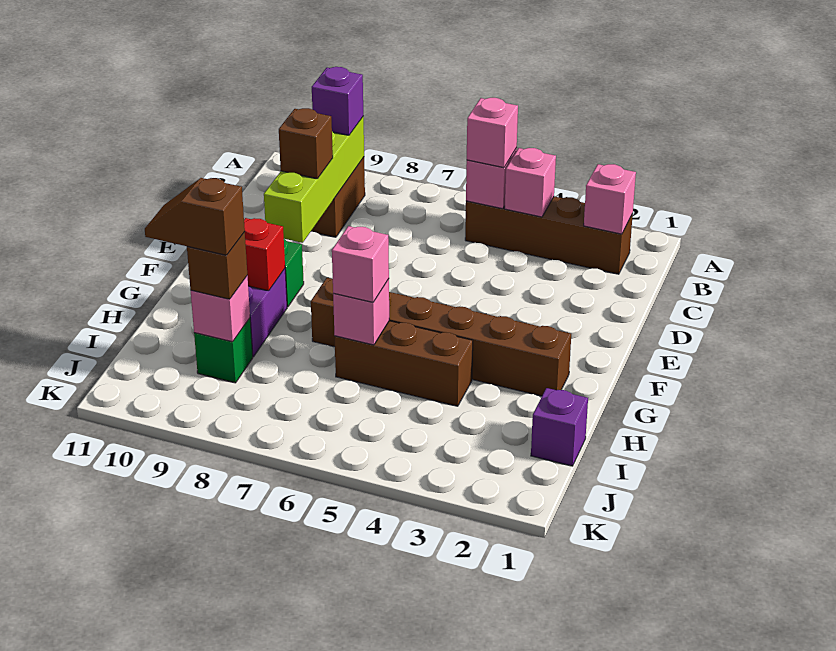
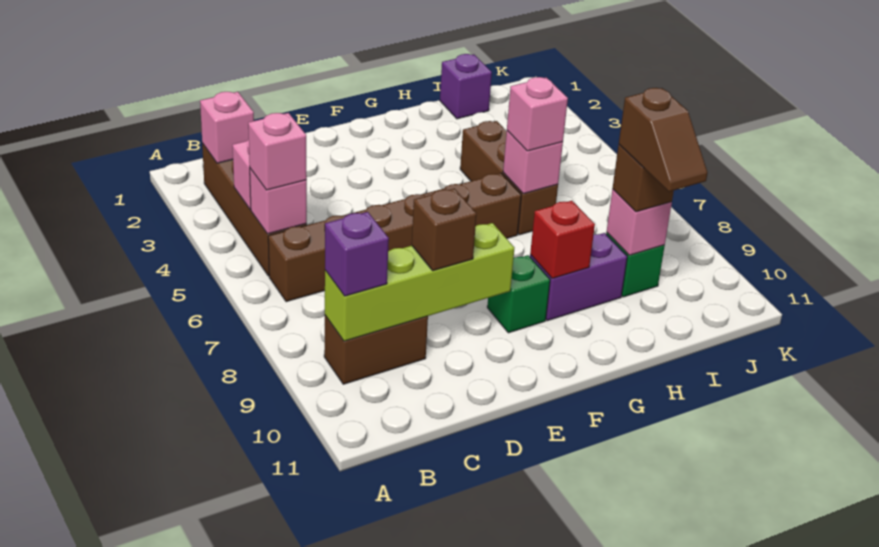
brown 1x6 brick [311,278,571,396] -> brown 1x6 brick turned to [268,173,521,302]

